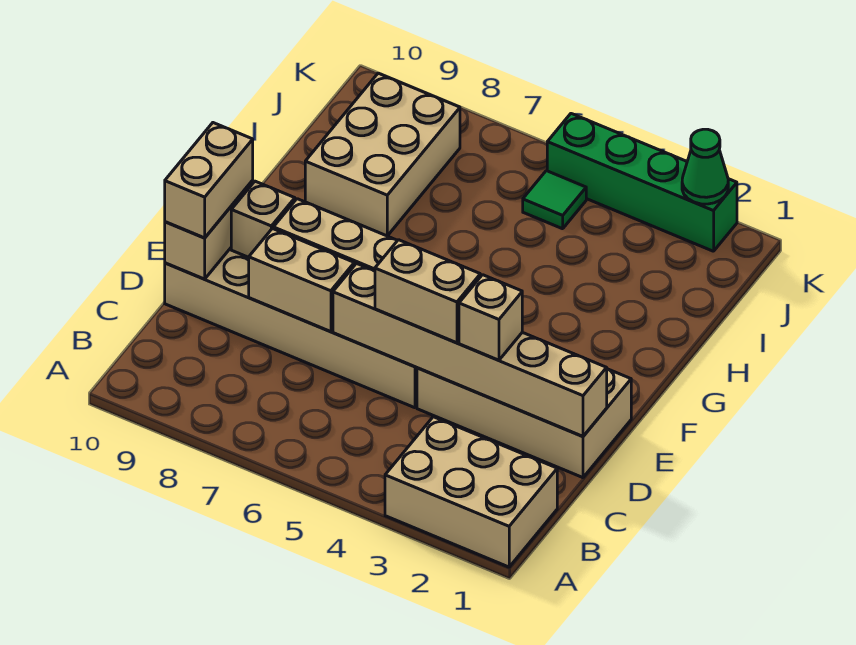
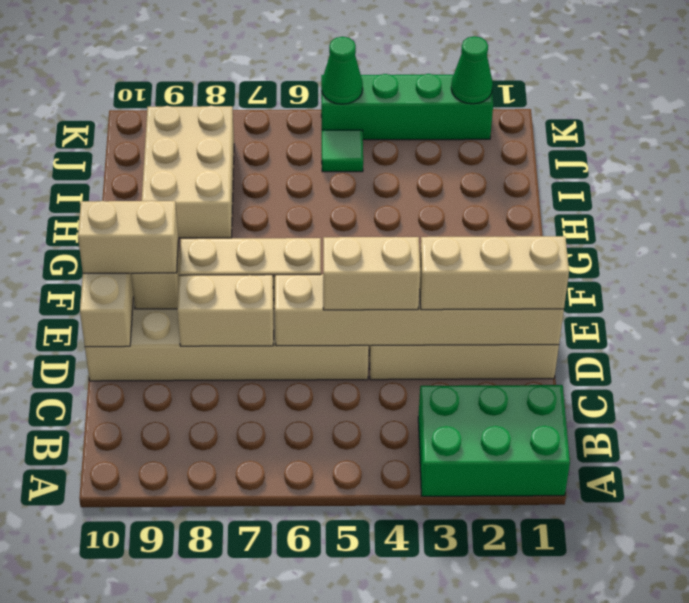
tan 2x3 brick [385,417,557,567] -> green 2x3 brick [418,385,570,496]
tan 1x1 brick [459,275,522,360] -> tan 1x3 brick [420,236,569,310]
tan 1x2 brick [165,123,253,238] -> tan 1x2 brick turned to [78,201,178,273]
none -> green 1x1 cone [322,37,363,104]

